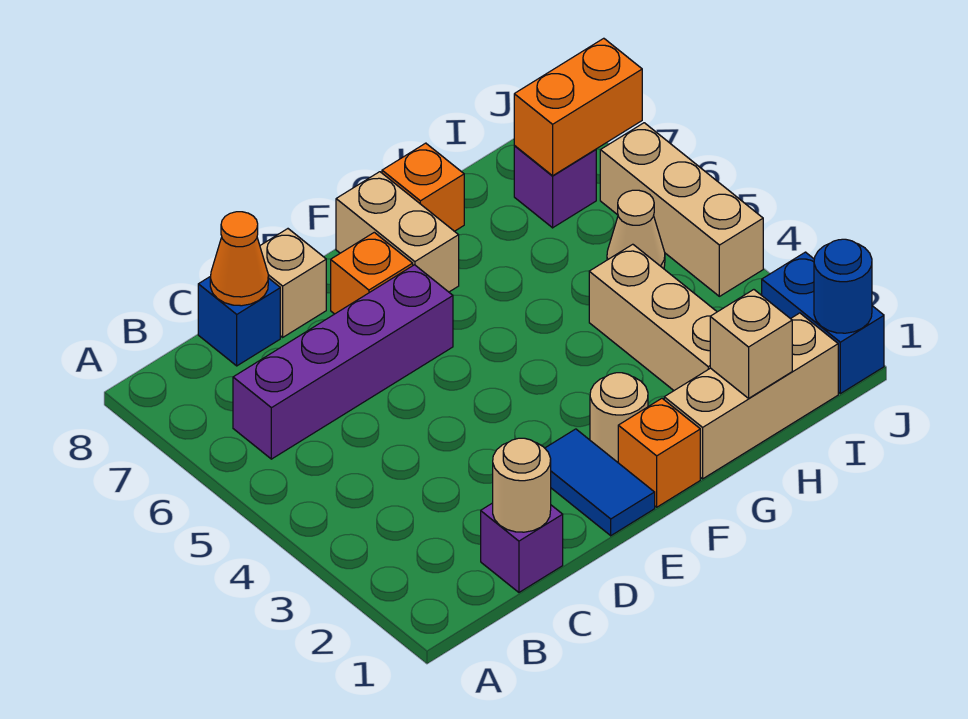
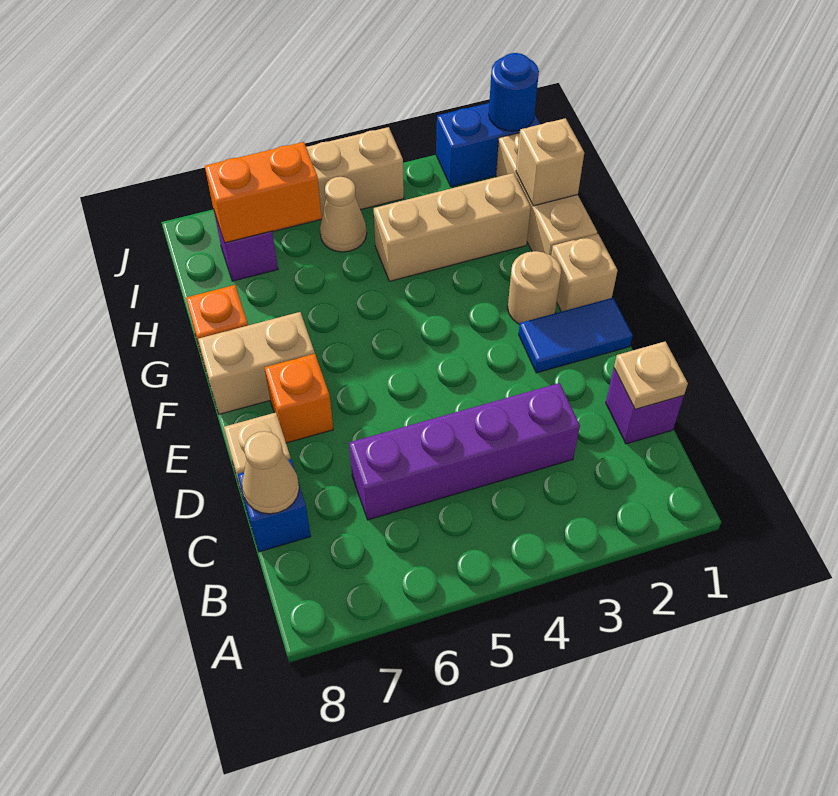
purple 1x4 brick [233,265,453,459] -> purple 1x4 brick turned to [349,383,580,520]
tan 1x1 round brick [493,438,551,532] -> tan 1x1 plate [614,342,688,409]
orange 1x1 cone [210,212,268,306] -> tan 1x1 cone [242,431,299,514]
orange 1x1 brick [618,398,700,507] -> tan 1x1 brick [551,234,618,312]
orange 1x2 brick [514,38,642,176] -> orange 1x2 brick turned to [205,142,322,243]

